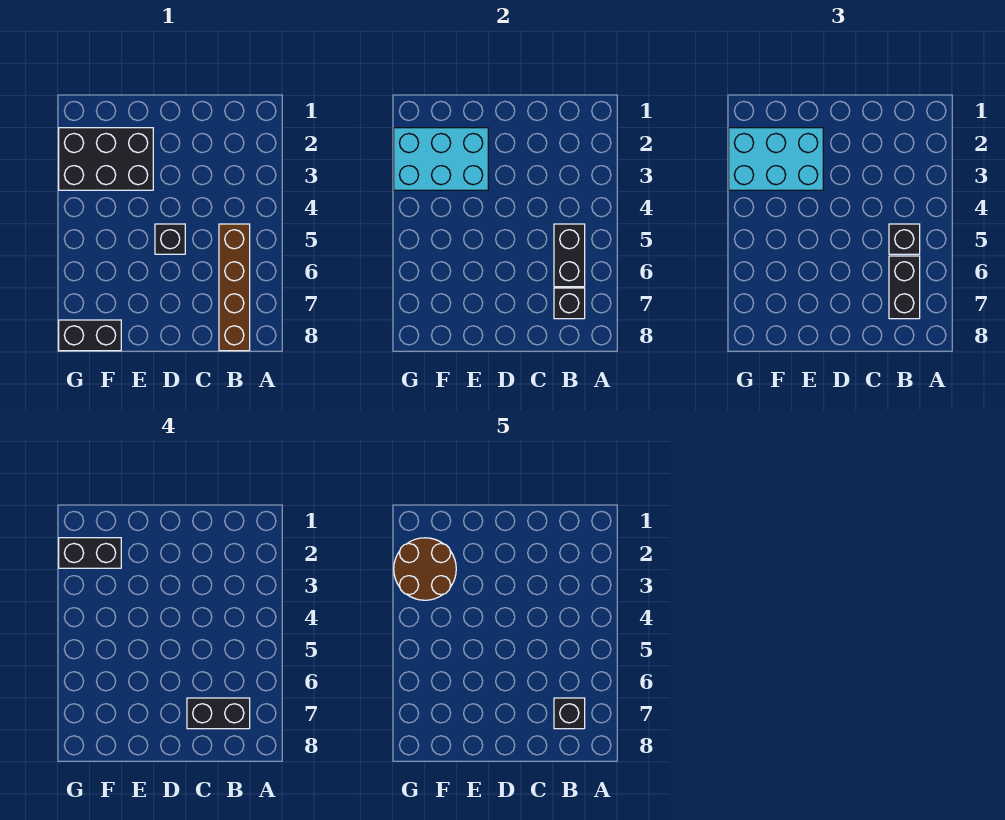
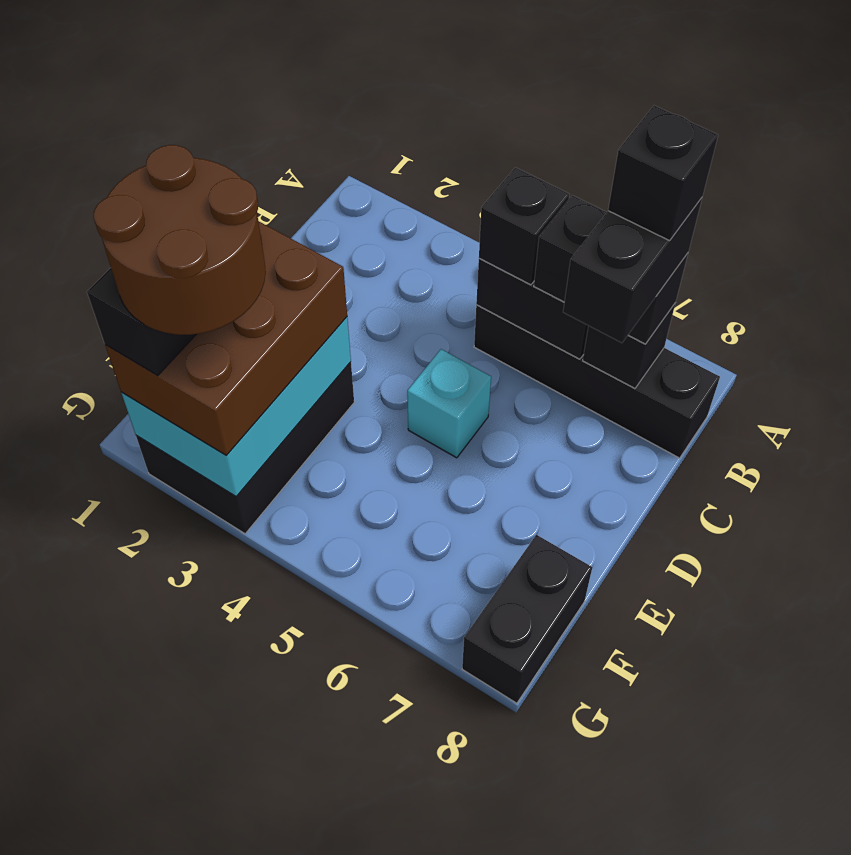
brown 1x4 brick [219,224,250,351] -> black 1x4 brick [474,305,720,458]
black 1x1 brick [155,224,185,254] -> cyan 1x1 brick [407,349,491,458]
cyan 2x3 brick [729,128,823,190] -> brown 2x3 brick [105,221,347,455]

